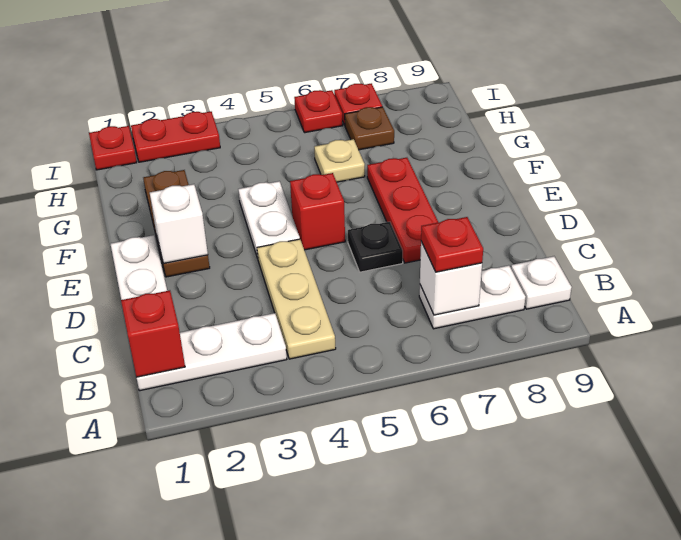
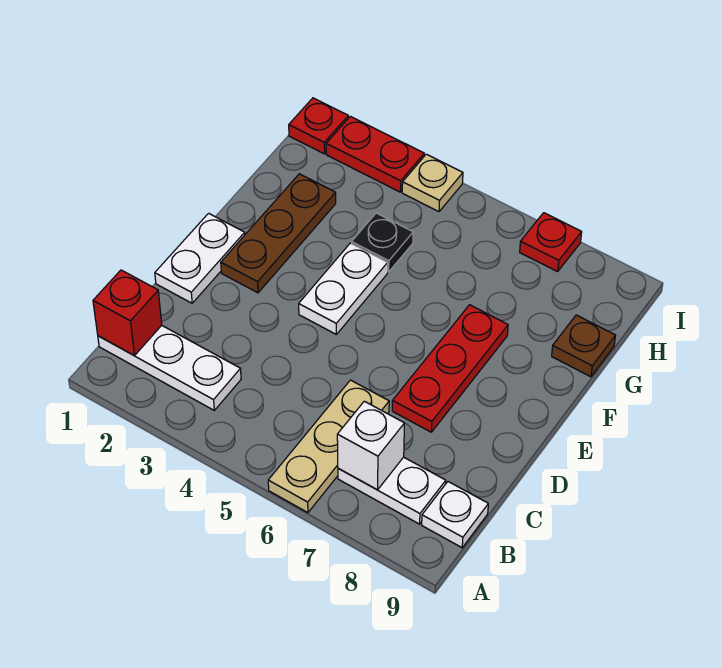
tan 1x3 plate [257,239,336,359] -> tan 1x3 plate moved to [268,380,389,513]
red 1x1 plate [421,217,483,272] -> none
black 1x1 plate [348,222,403,272] -> black 1x1 plate moved to [352,213,413,272]
white 1x1 brick [150,184,208,264] -> none
red 1x1 brick [290,173,345,250] -> none
tan 1x1 plate [314,139,365,182] -> tan 1x1 plate moved to [402,154,463,212]
brown 1x1 plate [345,107,394,150] -> brown 1x1 plate moved to [552,315,616,377]
red 1x1 plate [294,90,343,133] -> none

